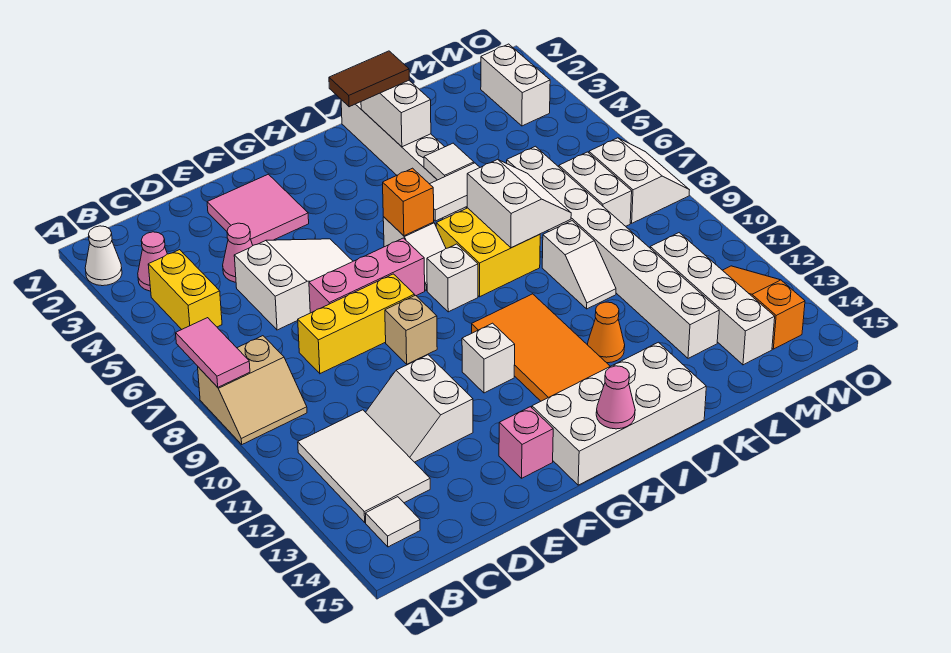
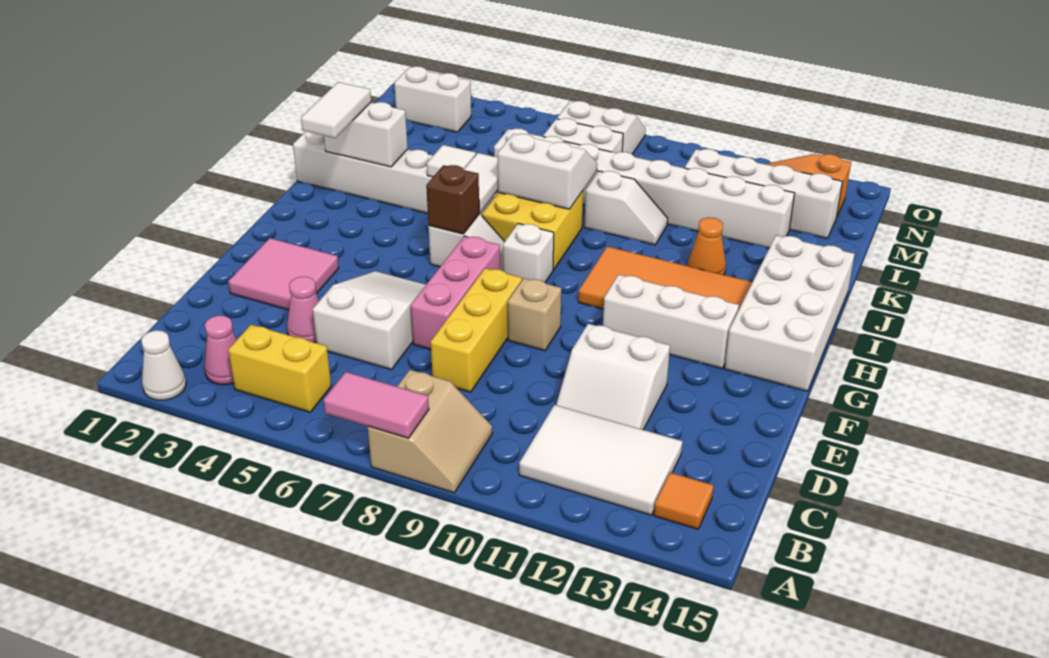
white 1x1 tile [365,497,420,547] -> orange 1x1 tile [654,473,714,529]
pink 1x1 brick [499,407,553,478] -> none
white 1x1 brick [462,323,515,393] -> white 1x3 brick [603,275,739,369]
orange 1x1 brick [383,168,434,236] -> brown 1x1 brick [426,165,479,234]
pink 1x1 cone [596,366,635,429] -> none
brown 1x2 tile [329,51,409,107] -> white 1x2 tile [301,82,371,138]

